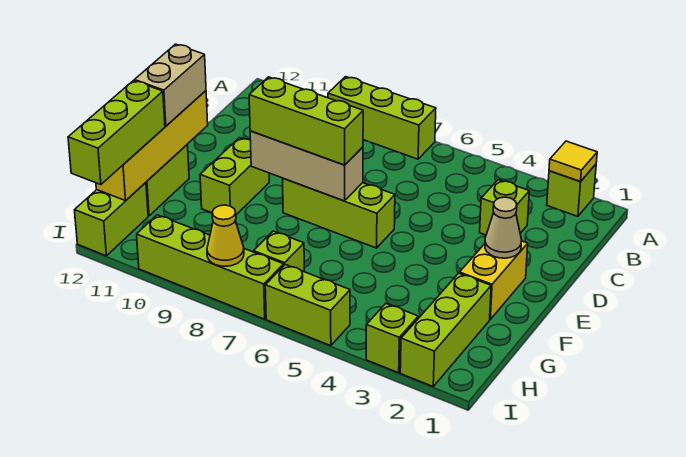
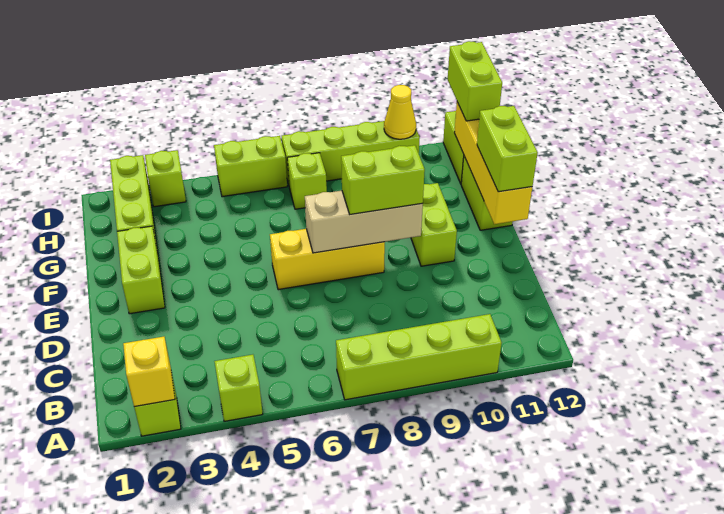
yellow 1x1 tile [549,141,597,182] -> yellow 1x1 brick [123,337,175,407]
lime 1x3 brick [328,77,436,159] -> lime 1x4 brick [336,314,502,400]
lime 1x1 brick [480,180,529,235] -> lime 1x1 brick moved to [214,355,263,421]
yellow 1x2 brick [459,241,528,319] -> lime 1x2 brick [117,226,165,314]
tan 1x1 cone [485,197,522,258] -> none
lime 1x3 brick [283,178,395,248] -> yellow 1x3 brick [270,229,385,290]
lime 1x3 brick [249,77,363,165] -> lime 1x2 brick [341,145,425,214]
tan 1x2 brick [135,44,206,126] -> lime 1x2 brick [477,106,538,192]
lime 1x3 brick [68,81,165,185] -> lime 1x2 brick [448,41,502,121]
yellow 1x1 cone [207,205,244,266] -> yellow 1x1 cone moved to [384,85,416,139]

